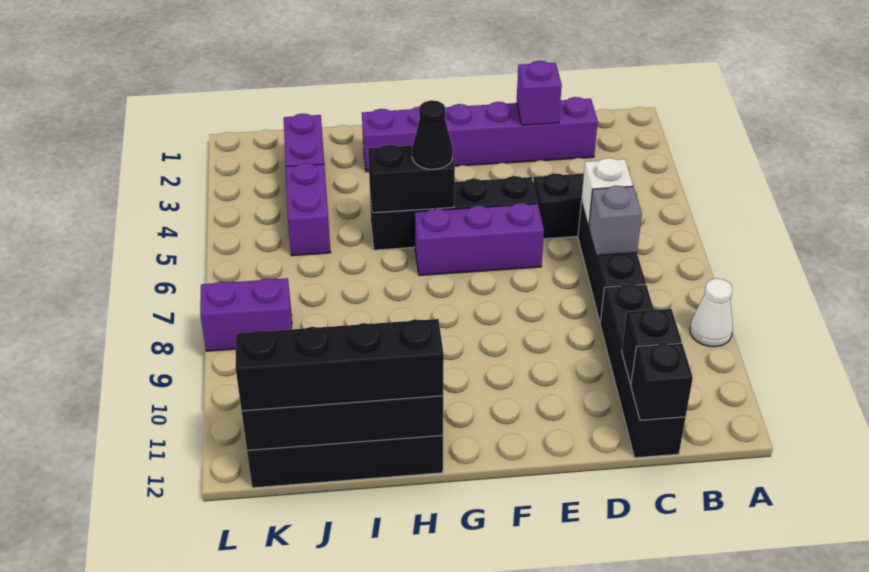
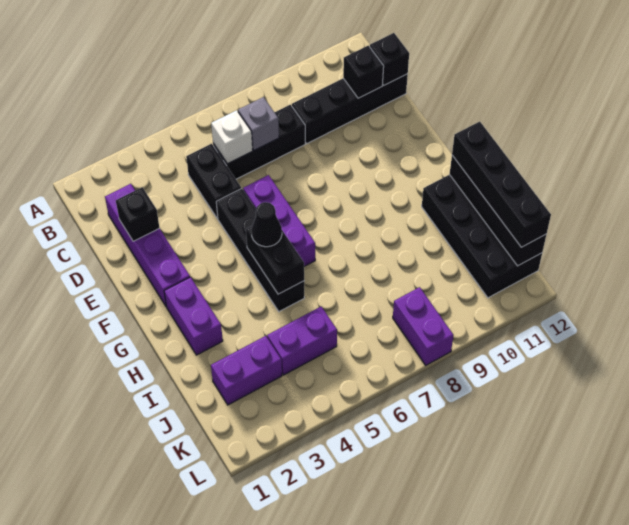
white 1x1 cone [690,278,733,347] -> none
purple 1x1 brick [517,61,562,125] -> black 1x1 brick [116,187,159,241]

